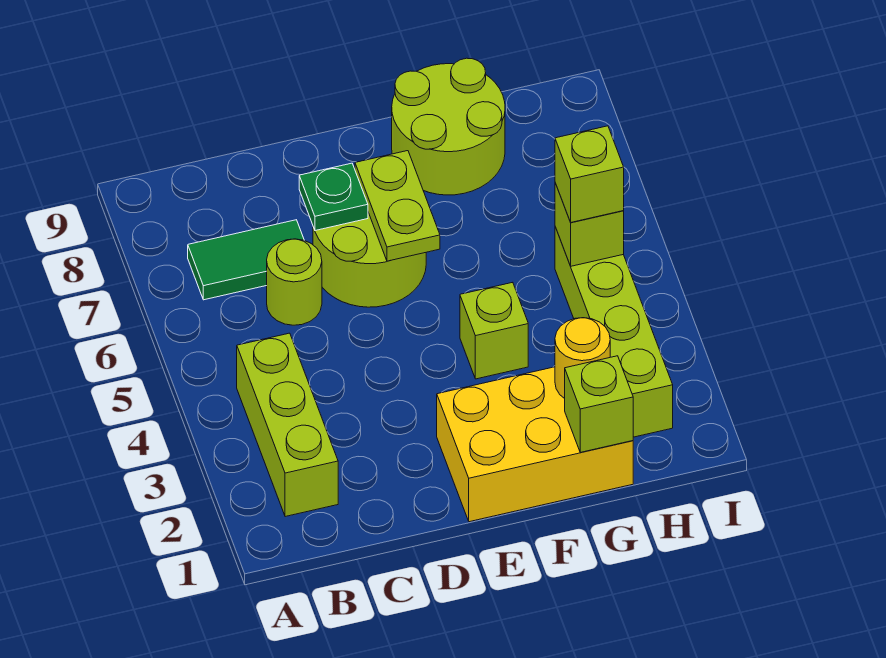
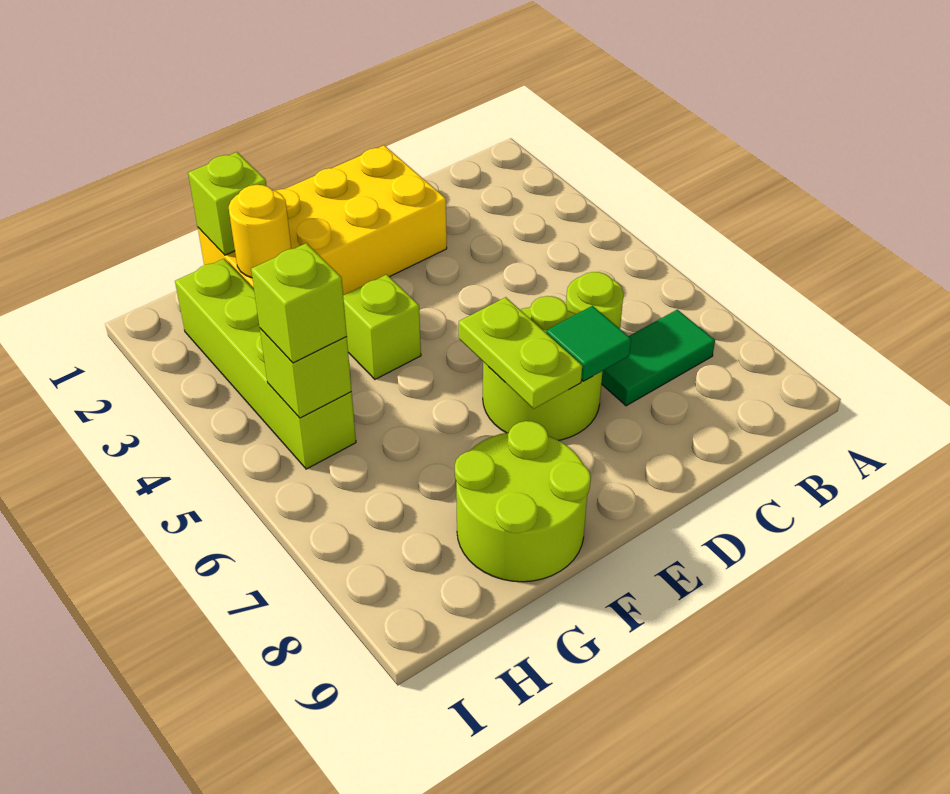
lime 1x3 brick [237,333,338,517] -> none
green 1x1 plate [299,163,368,231] -> green 1x1 tile [546,306,631,381]
yellow 2x3 brick [437,367,633,522] -> yellow 2x4 brick [198,145,447,295]

